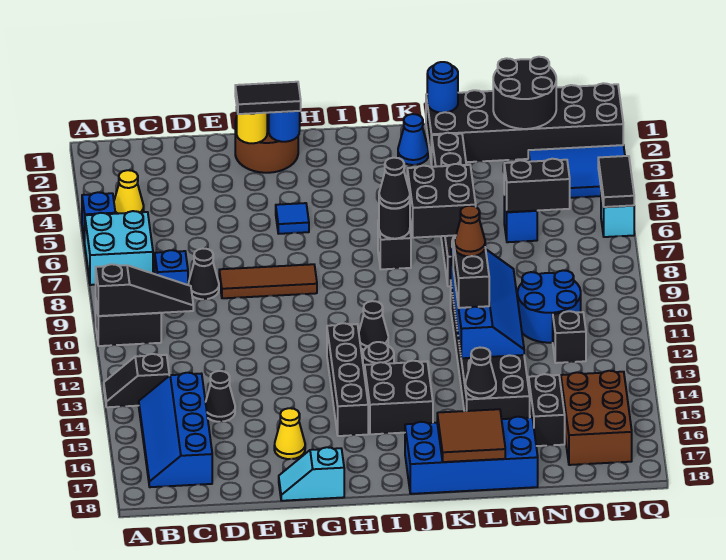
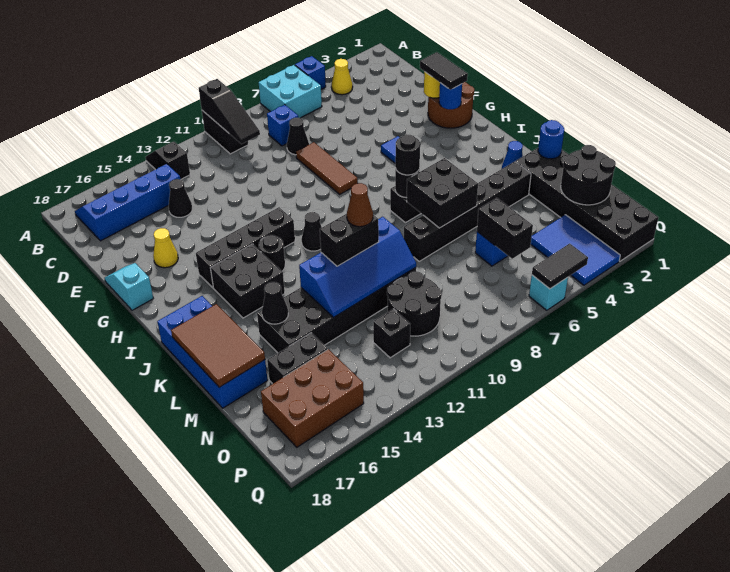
black 1x1 cone [379,158,410,209] -> black 1x1 round brick [395,134,420,175]
brown 2x2 tile [437,409,505,462] -> brown 2x3 tile [171,304,265,387]
blue 2x2 round brick [518,270,581,343] -> black 2x2 round brick [387,271,442,336]

